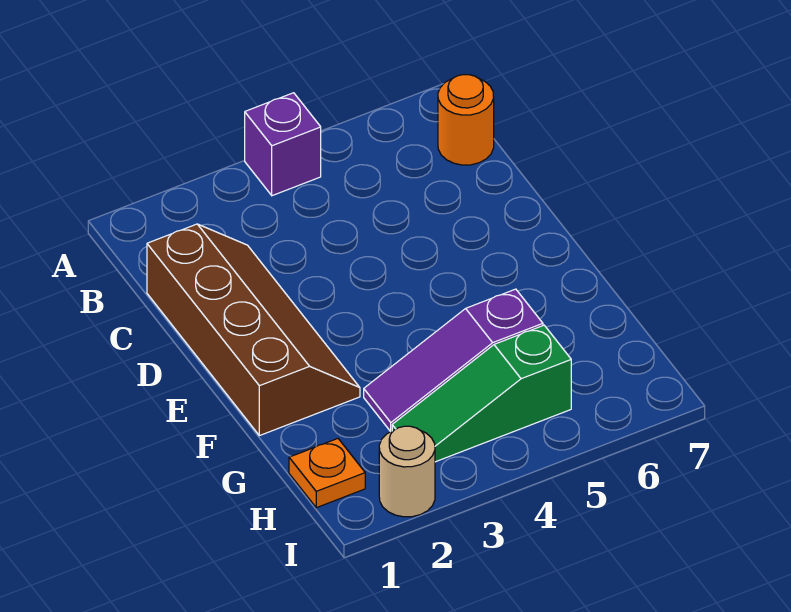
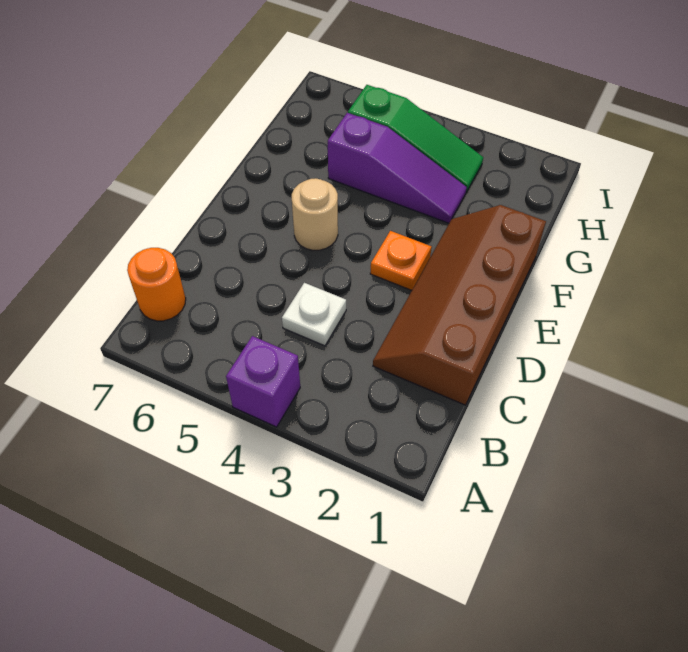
none -> white 1x1 plate [282,283,346,346]
orange 1x1 plate [289,439,365,508] -> orange 1x1 plate moved to [370,231,432,290]
tan 1x1 round brick [379,426,435,517] -> tan 1x1 round brick moved to [292,178,338,250]

